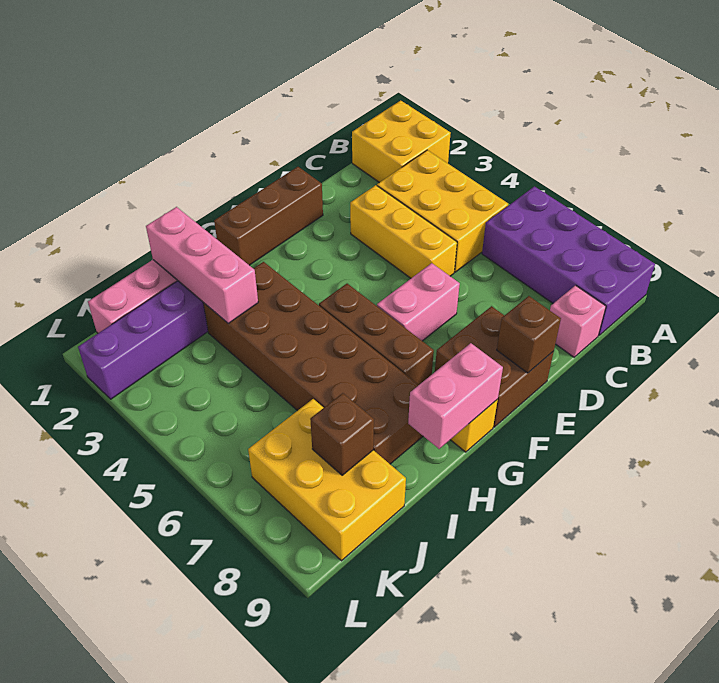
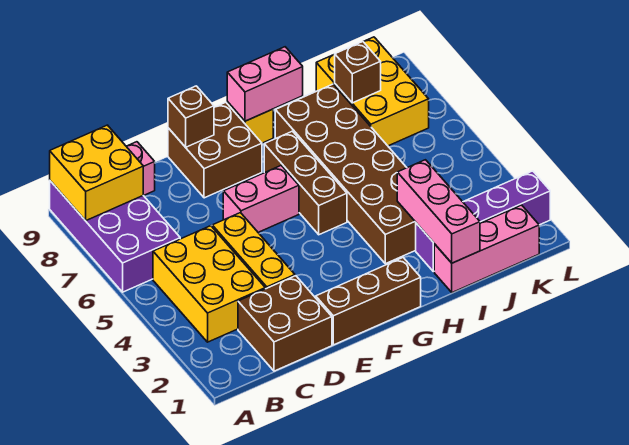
yellow 2x2 brick [352,101,451,183] -> yellow 2x2 brick moved to [50,125,143,221]
none -> brown 2x2 brick [238,276,332,371]

